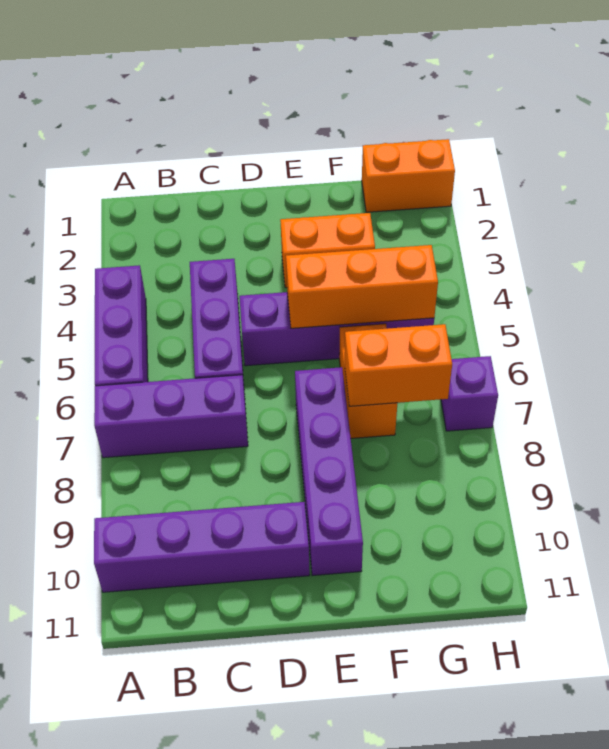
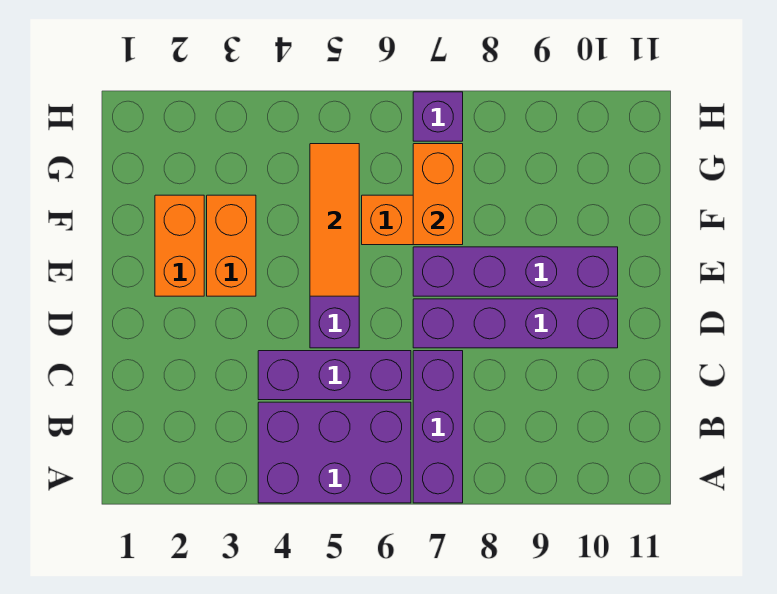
purple 1x3 brick [95,265,148,386] -> purple 2x3 brick [258,402,411,503]
purple 1x4 brick [94,502,310,592] -> purple 1x4 brick turned to [413,299,618,348]
orange 1x3 brick [286,245,438,328] -> orange 1x3 tile [310,144,359,296]
orange 1x2 brick [362,139,455,212] -> orange 1x2 brick moved to [155,195,204,296]

